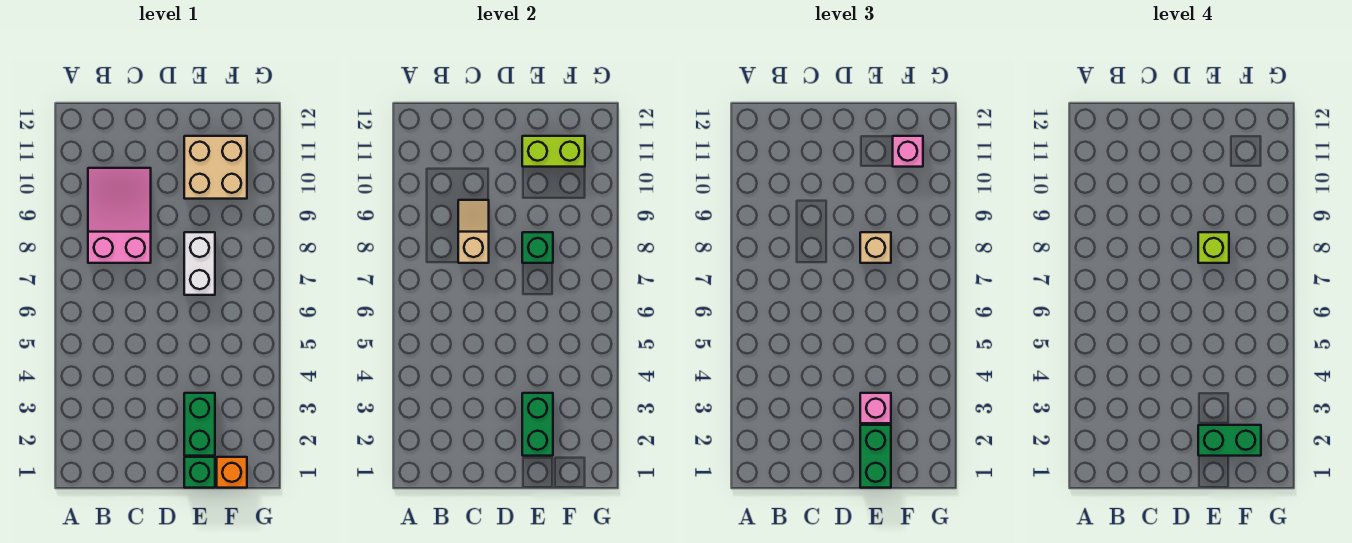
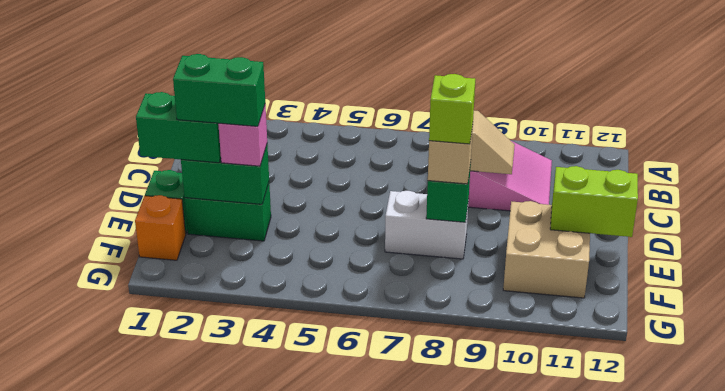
green 1x2 brick [1198,425,1261,456] -> green 1x2 brick turned to [173,54,265,126]
lime 1x2 brick [522,136,585,167] -> lime 1x2 brick turned to [550,166,638,237]
pink 1x1 brick [893,136,923,167] -> none

